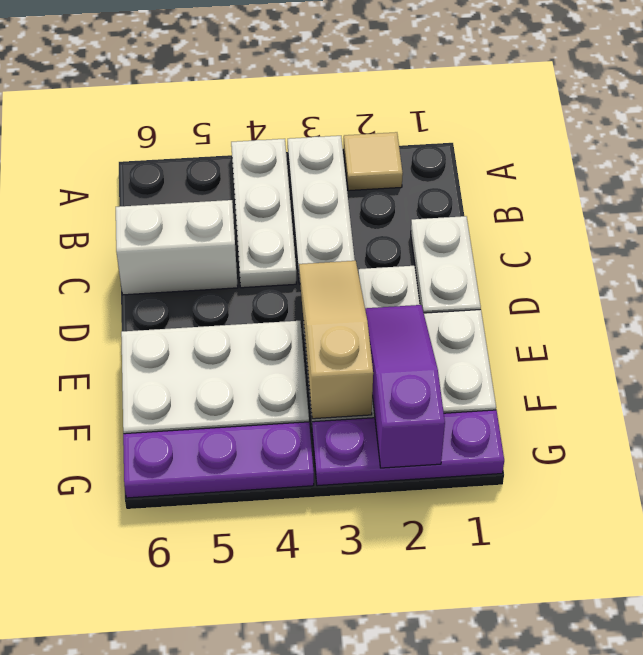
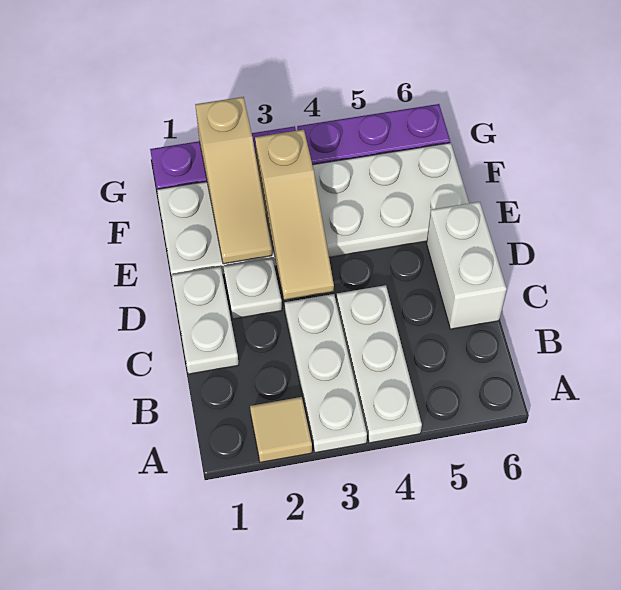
white 1x2 brick [116,200,238,295] -> white 1x2 brick turned to [426,202,507,329]
purple 1x3 slope [365,305,445,468] -> tan 1x3 slope [195,97,272,264]

